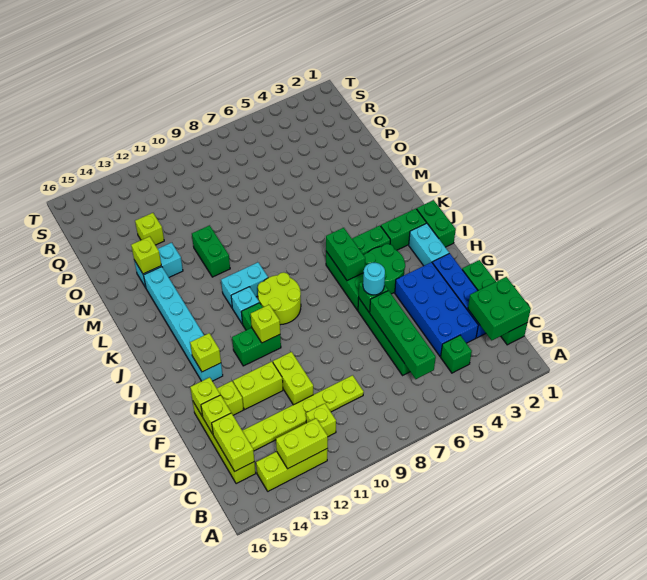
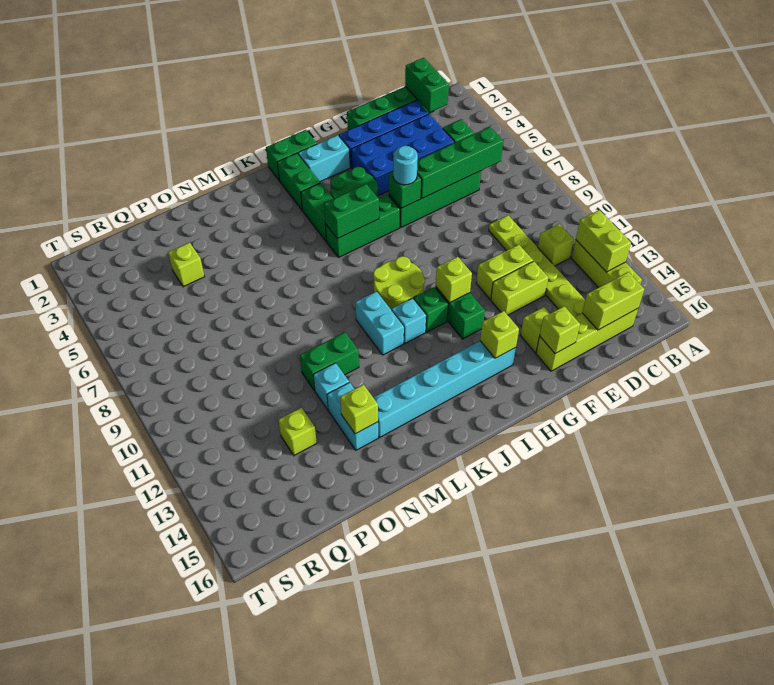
green 2x2 brick [468,277,531,340] -> green 1x2 brick [405,58,449,112]
lime 1x1 brick [201,395,231,434] -> lime 1x1 brick moved to [168,242,205,287]
lime 1x2 brick [233,361,283,410] -> lime 1x2 brick turned to [491,261,548,315]
none -> cyan 1x1 brick [313,363,349,410]

